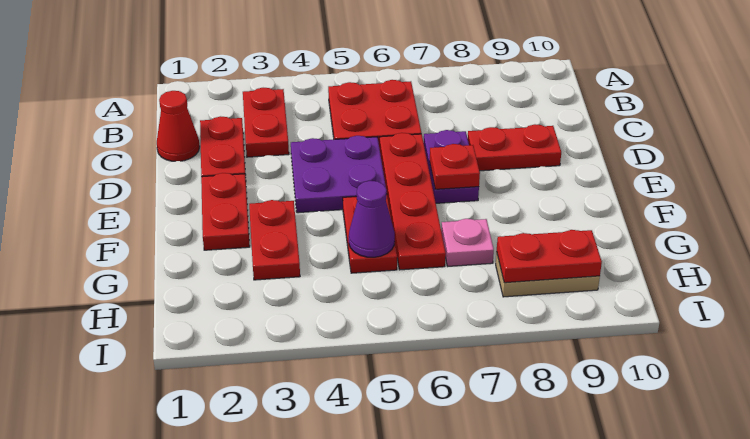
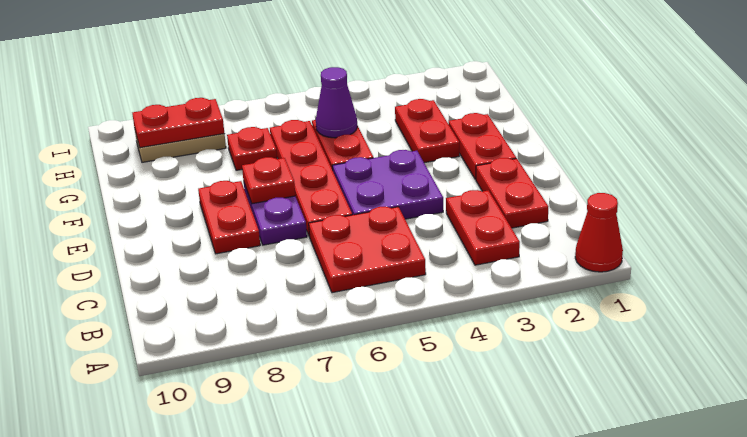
red 1x1 cone [157,91,200,161] -> red 1x1 cone moved to [575,193,623,272]
red 1x2 plate [468,124,561,171] -> red 1x2 plate turned to [198,181,260,254]
pink 1x1 plate [441,219,494,266] -> red 1x1 plate [227,127,277,170]

